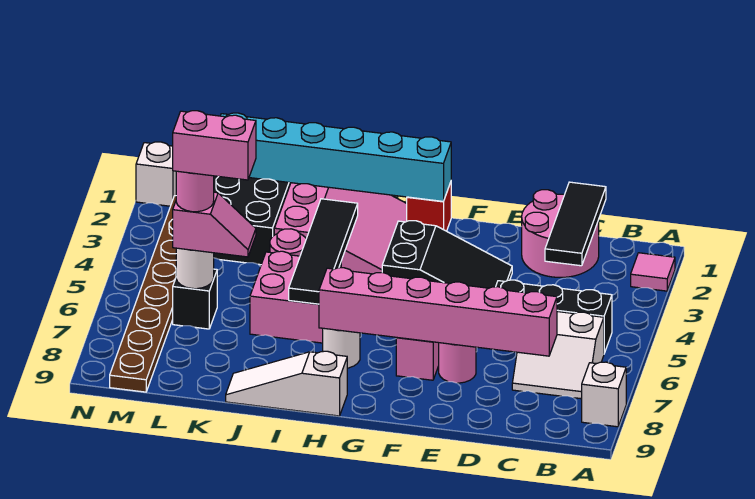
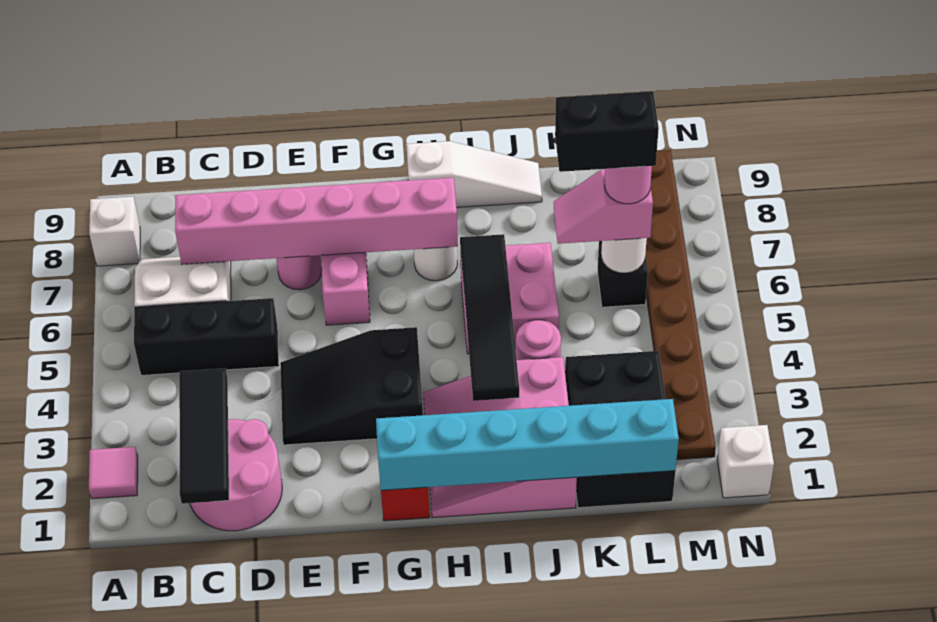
pink 1x2 brick [173,111,256,180] -> black 1x2 brick [555,91,659,172]

